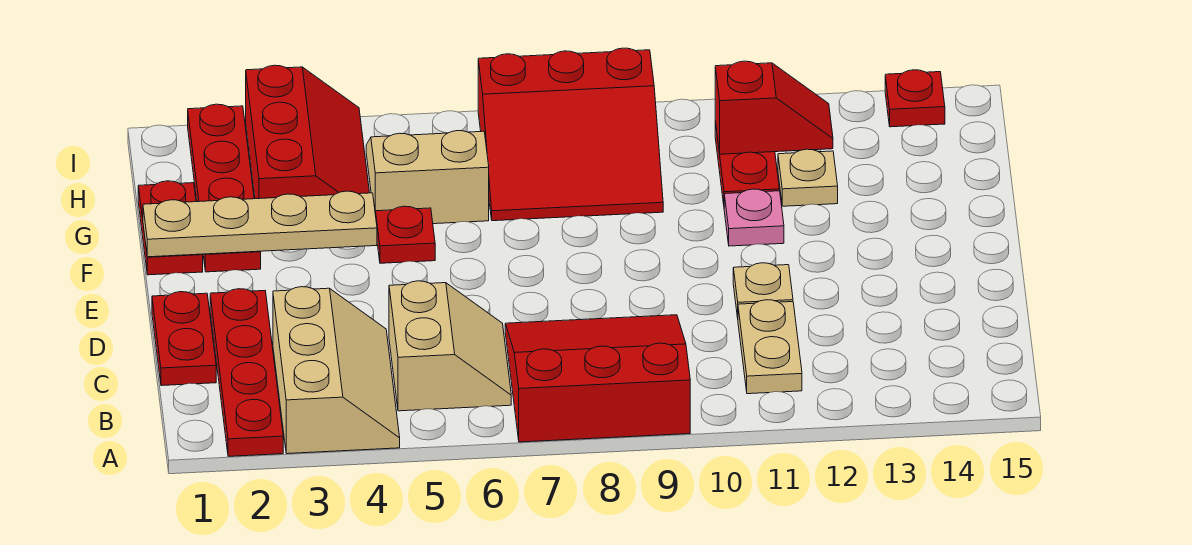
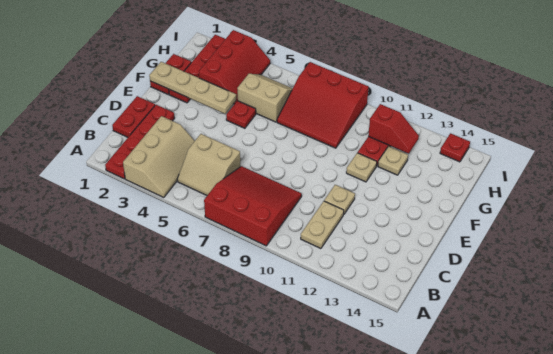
tan 2x2 slope [389,281,511,411] -> tan 2x2 slope turned to [177,134,240,195]
pink 1x1 plate [724,189,784,246] -> tan 1x1 plate [346,153,377,182]

